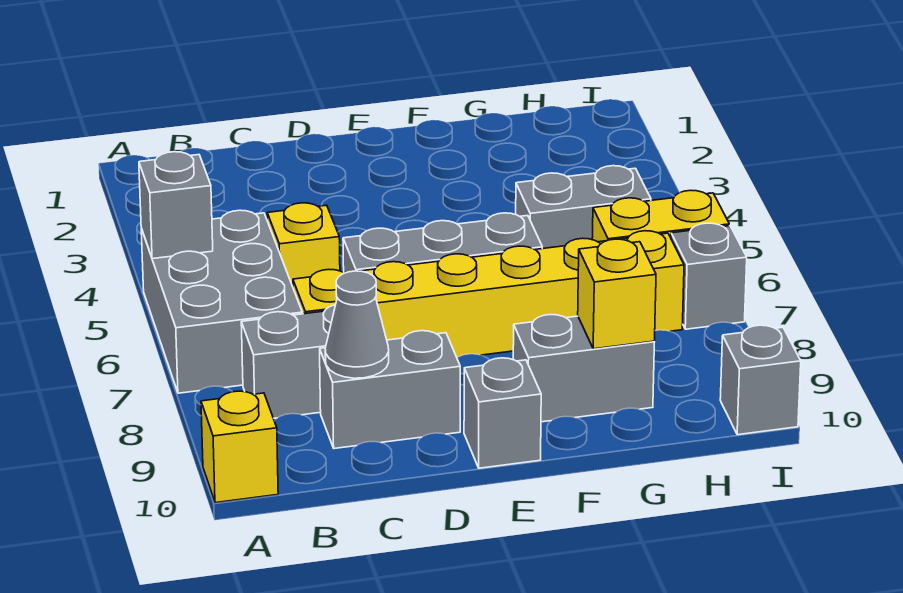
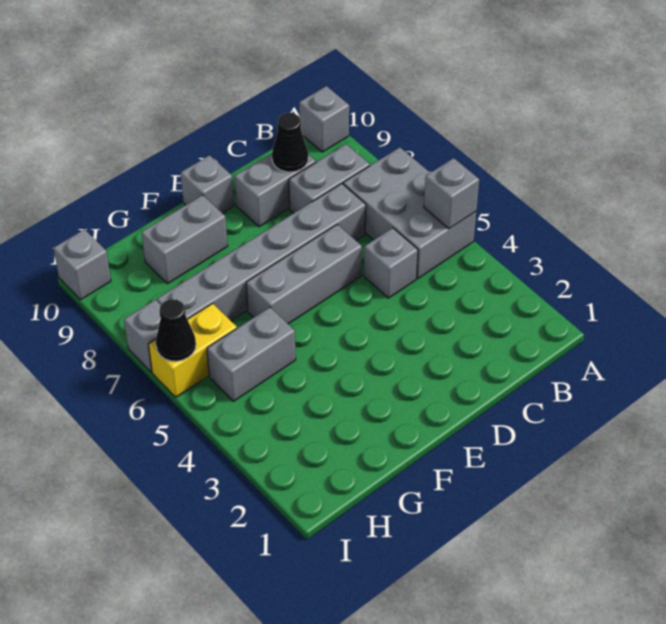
yellow 1x1 brick [201,391,278,503] -> grey 1x1 brick [299,86,349,152]
yellow 1x1 brick [267,203,340,287] -> grey 1x1 brick [364,228,418,298]
yellow 1x6 brick [293,231,684,358] -> grey 1x6 brick [157,184,366,321]
grey 1x1 cone [325,271,389,378] -> black 1x1 cone [272,113,308,172]
yellow 1x1 brick [578,239,656,349] -> none
none -> black 1x1 cone [156,299,196,361]

